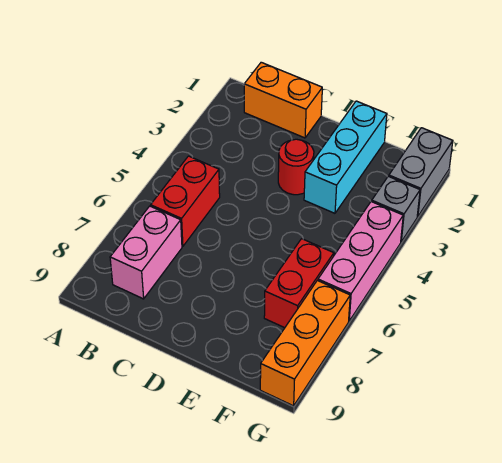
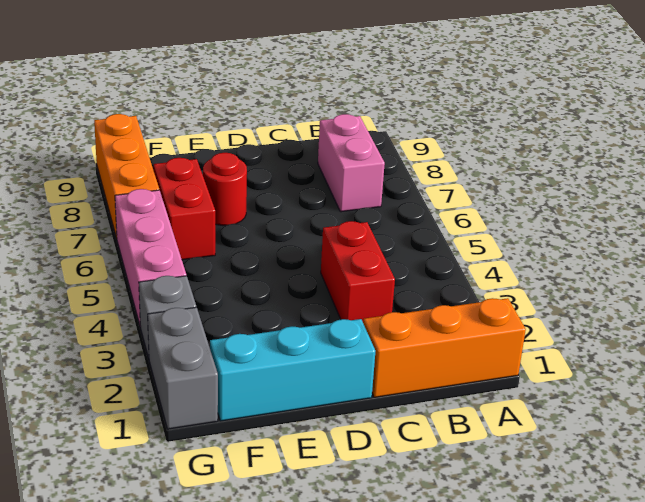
orange 1x2 brick [244,62,322,138] -> orange 1x3 brick [363,298,526,397]
red 1x2 brick [151,156,220,246] -> red 1x2 brick moved to [321,221,395,322]
red 1x1 round brick [278,139,314,195] -> red 1x1 round brick moved to [203,153,247,226]
cyan 1x3 brick [304,101,387,213] -> cyan 1x3 brick turned to [210,319,375,421]

